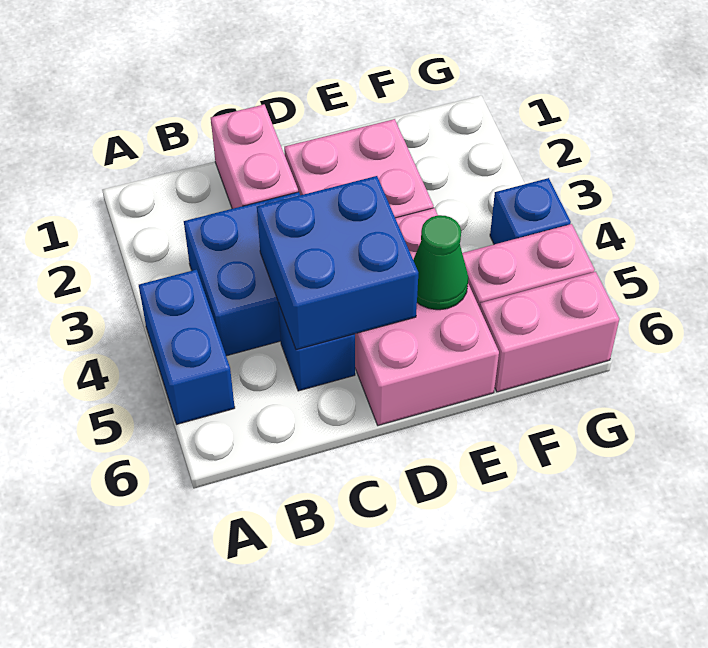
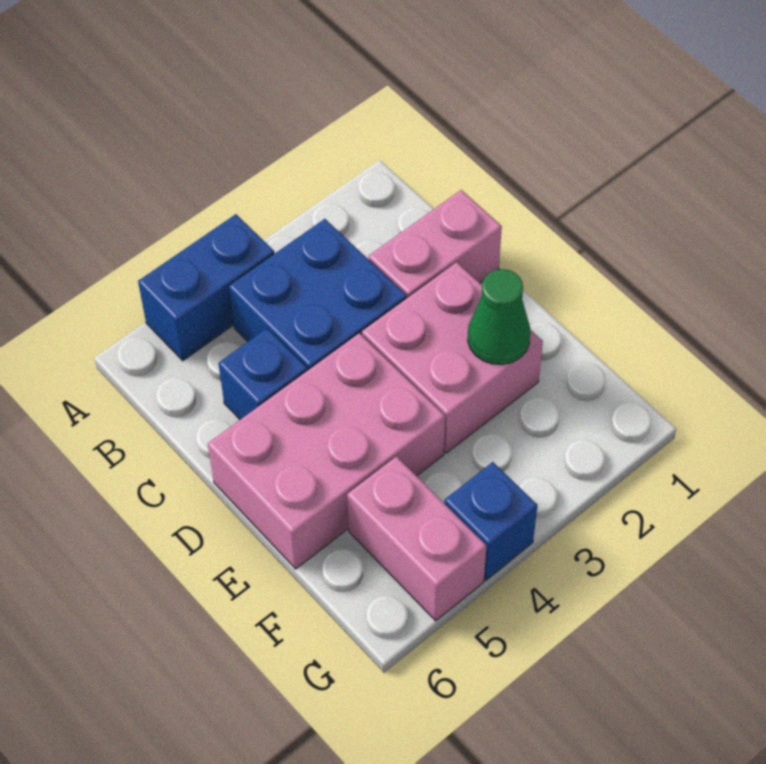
blue 2x2 brick [257,176,418,350] -> none
green 1x1 cone [413,215,468,310] -> green 1x1 cone moved to [468,269,530,365]
pink 1x2 brick [480,272,619,392] -> none

